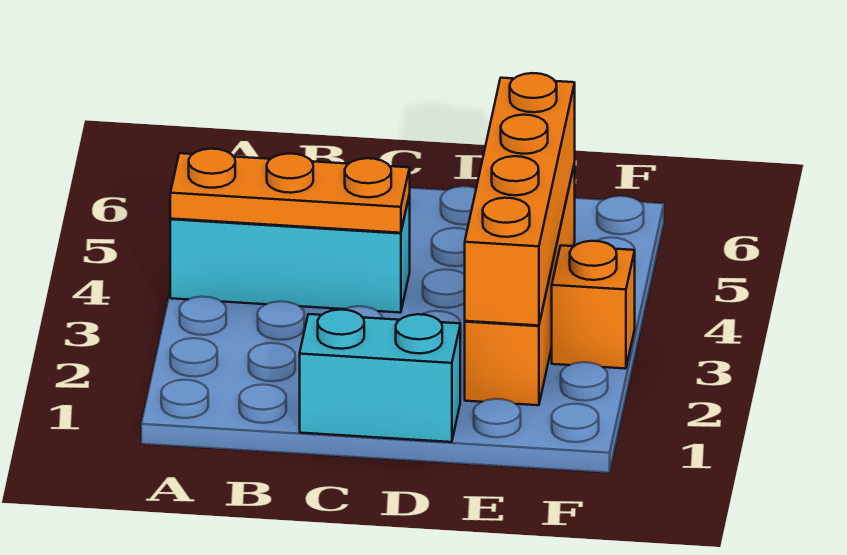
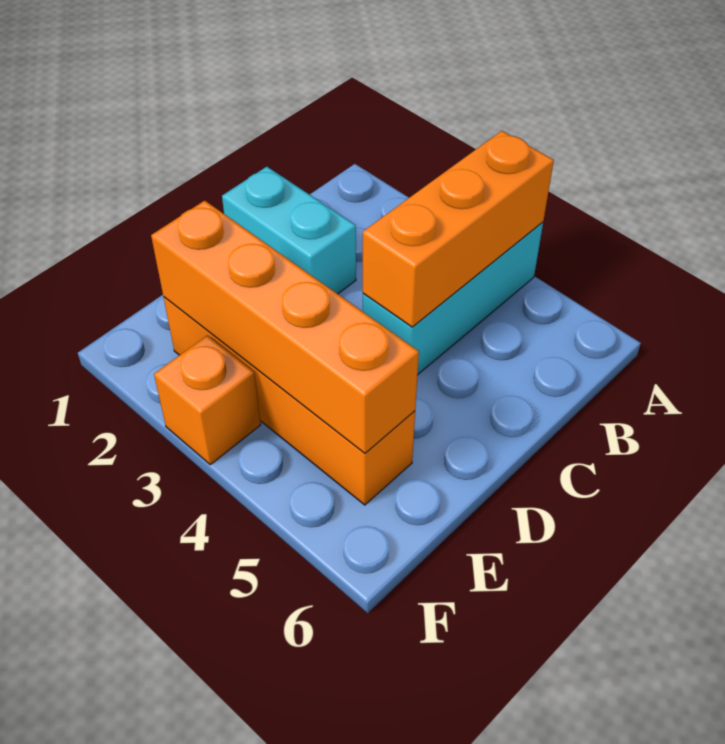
orange 1x3 plate [170,149,410,233] -> orange 1x3 brick [363,131,554,327]
cyan 1x2 brick [300,310,460,442] -> cyan 1x2 brick turned to [222,167,356,294]

